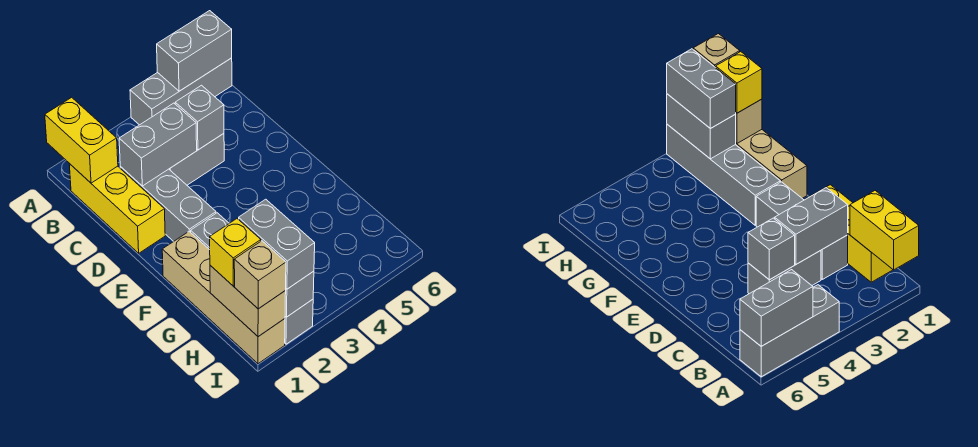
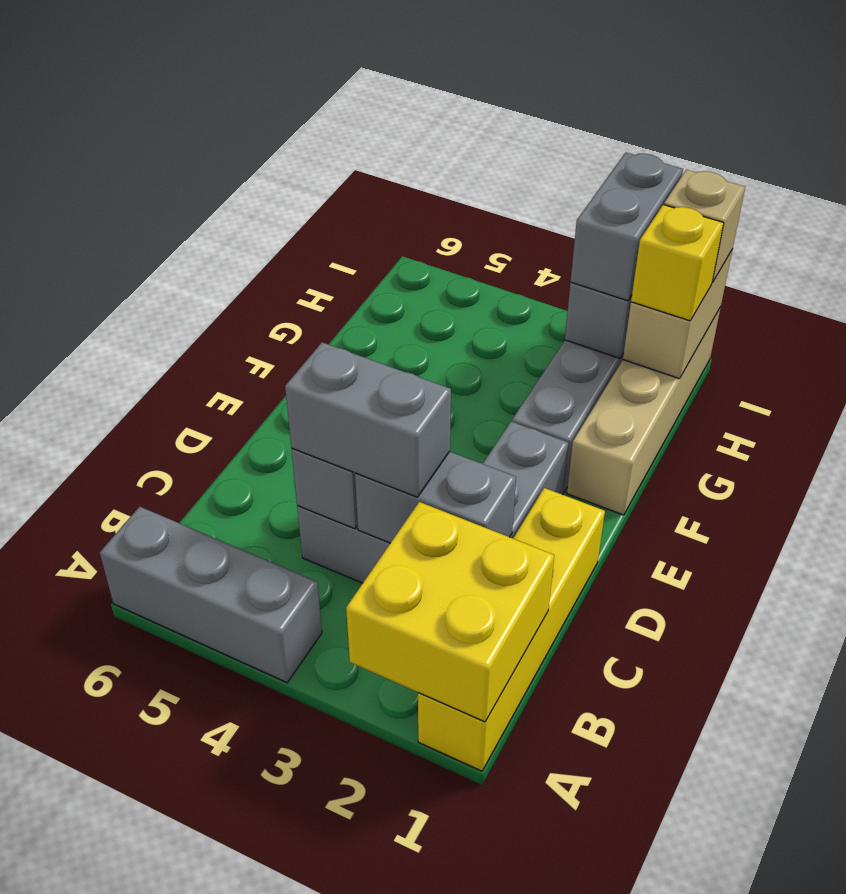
yellow 1x2 brick [45,97,118,183] -> yellow 2x2 brick [346,502,554,722]
grey 1x2 brick [157,11,232,91] -> grey 1x2 brick moved to [285,342,451,497]
yellow 1x3 brick [69,164,165,253] -> yellow 1x4 brick [418,488,605,771]

